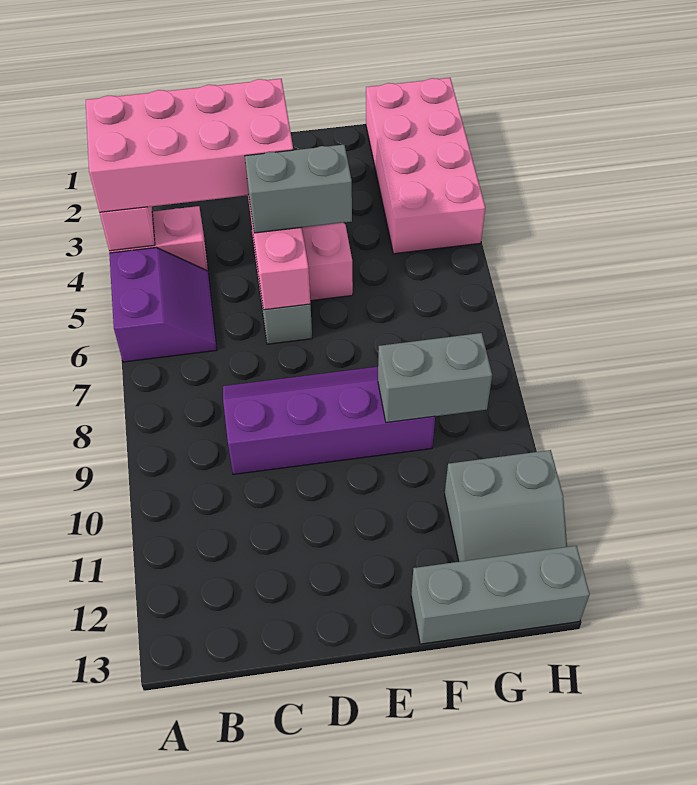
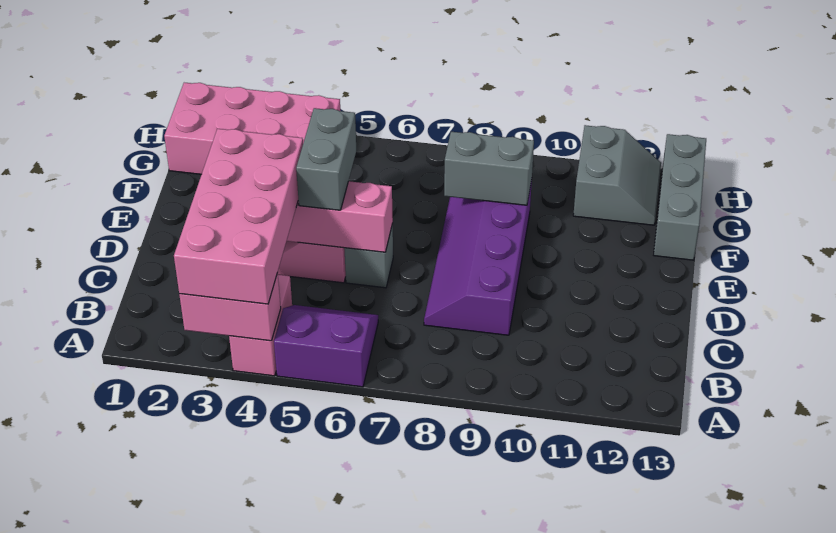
grey 1x2 brick [378,333,492,423] -> grey 1x2 brick turned to [444,132,534,205]

